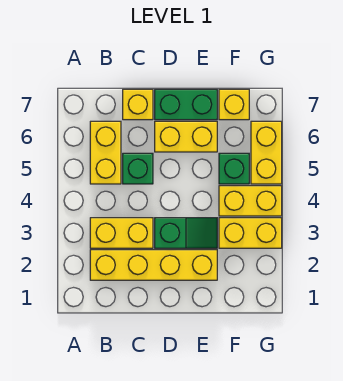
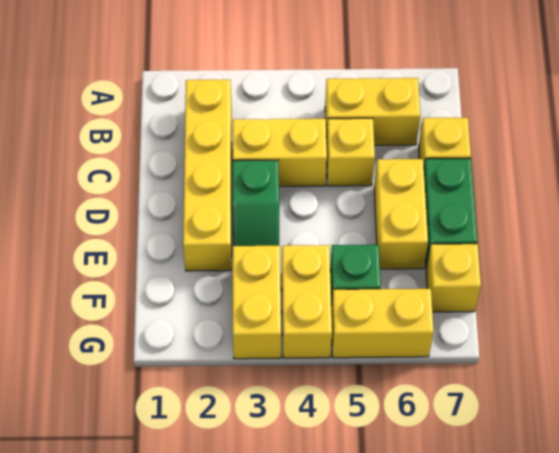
yellow 1x2 brick [90,218,153,248] -> yellow 1x2 brick turned to [233,119,327,186]
green 1x1 brick [123,153,153,184] -> yellow 1x1 brick [326,118,375,186]

